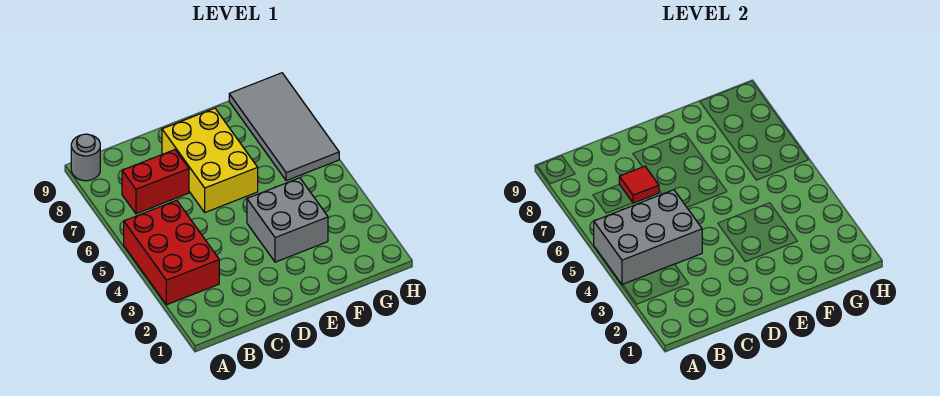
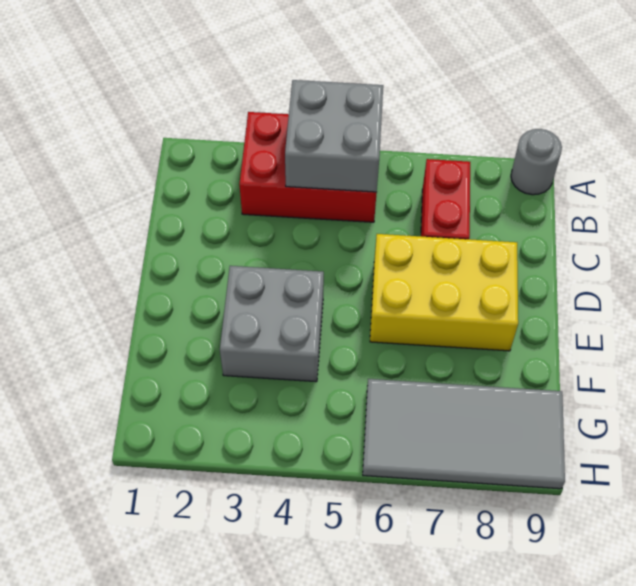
grey 2x3 brick [594,190,702,285] -> grey 2x2 brick [285,80,383,192]
red 1x1 tile [619,166,659,203] -> none

